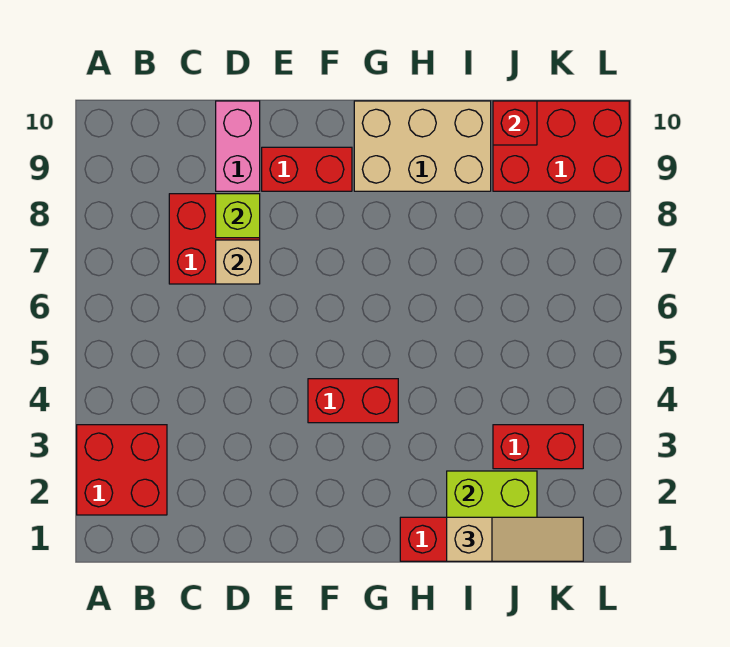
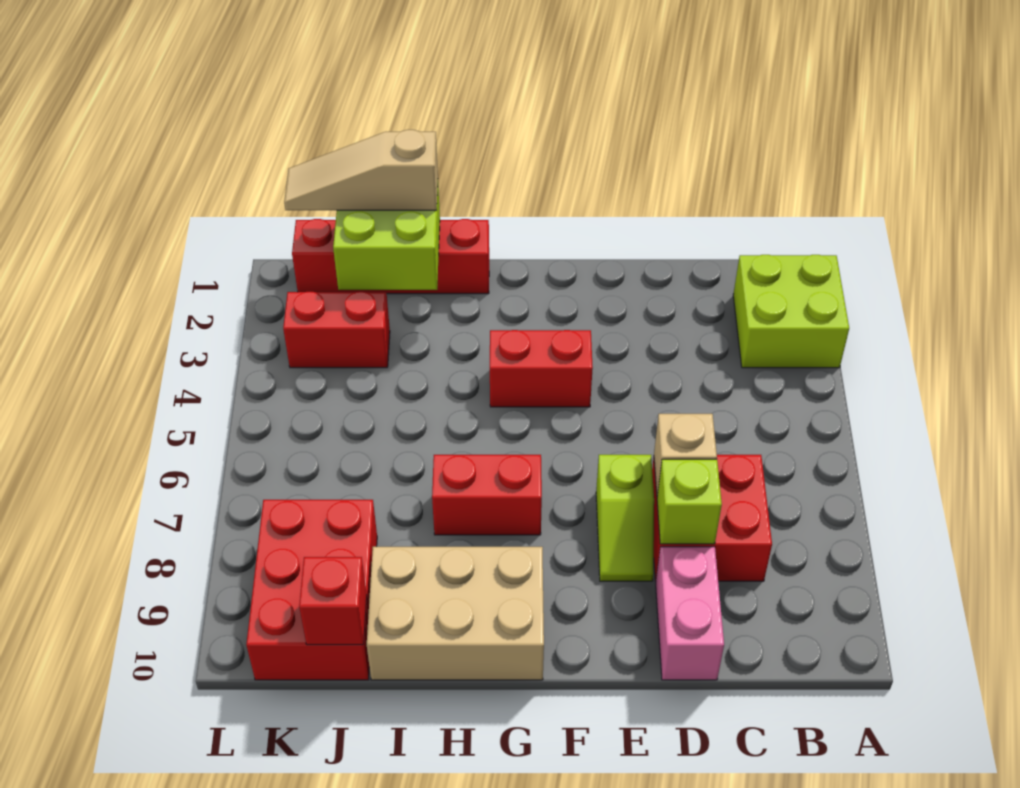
red 2x2 brick [77,425,167,515] -> lime 2x2 brick [733,255,849,368]
none -> lime 1x2 slope [596,455,654,581]
red 1x2 brick [262,147,352,191] -> red 1x2 brick moved to [432,455,542,535]
red 2x3 brick [493,101,629,191] -> red 2x3 brick turned to [246,500,377,680]

